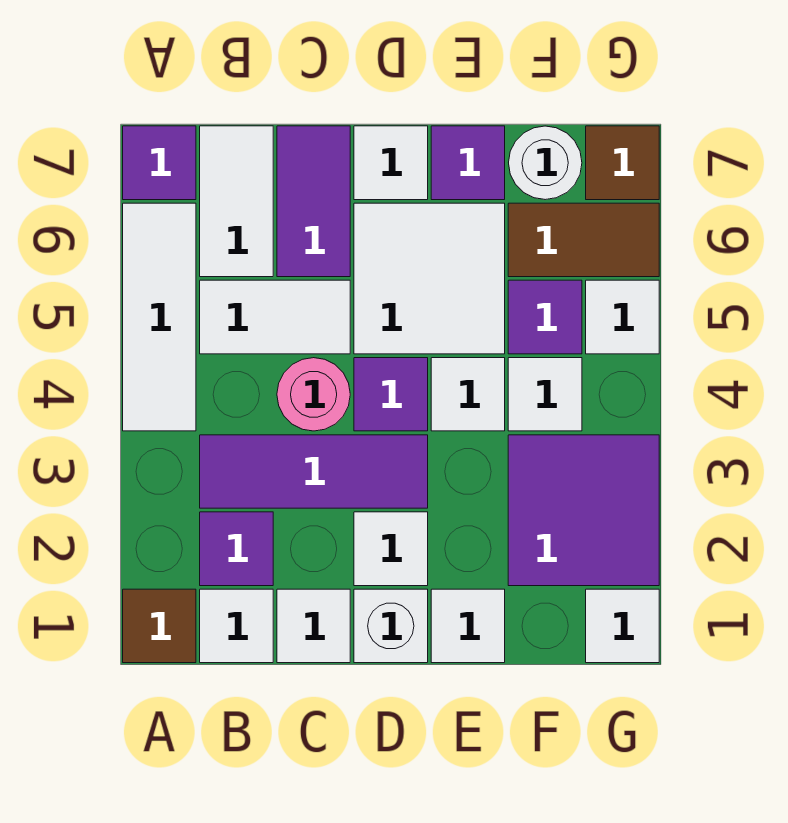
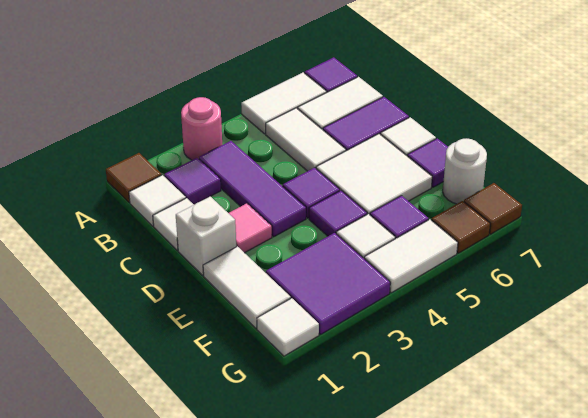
white 1x3 tile [123,203,196,431] -> white 1x2 tile [241,73,327,134]
pink 1x1 round brick [277,358,350,431] -> pink 1x1 round brick moved to [181,97,222,160]
white 1x1 tile [354,512,428,586] -> pink 1x1 tile [229,203,272,253]
white 1x1 tile [431,589,505,663] -> white 1x2 tile [203,247,291,328]
white 1x1 tile [431,358,505,431] -> purple 1x1 tile [309,191,367,236]
brown 1x2 tile [508,203,659,277] -> brown 1x1 tile [431,201,490,253]
white 1x1 tile [586,280,659,354] -> white 1x2 tile [364,219,458,293]

